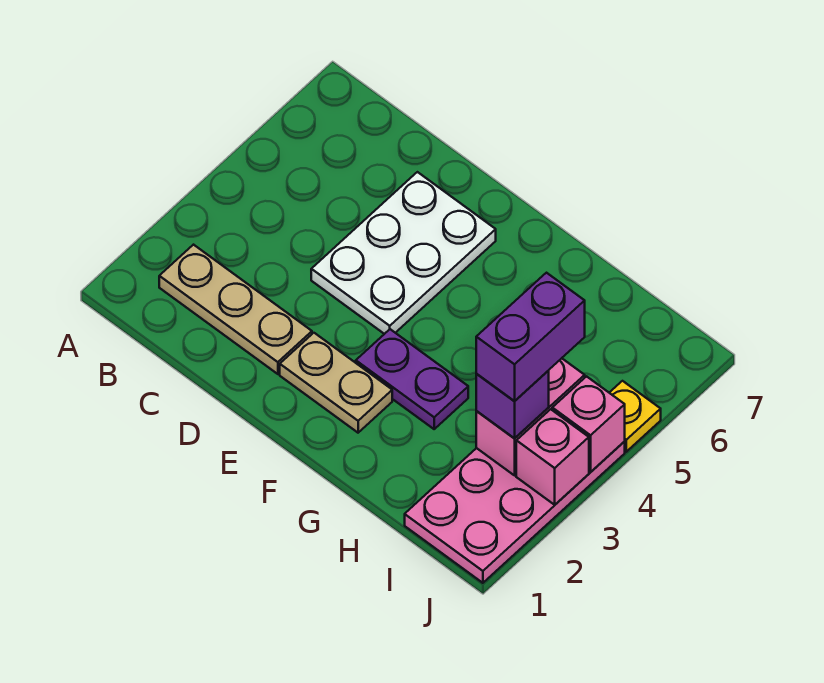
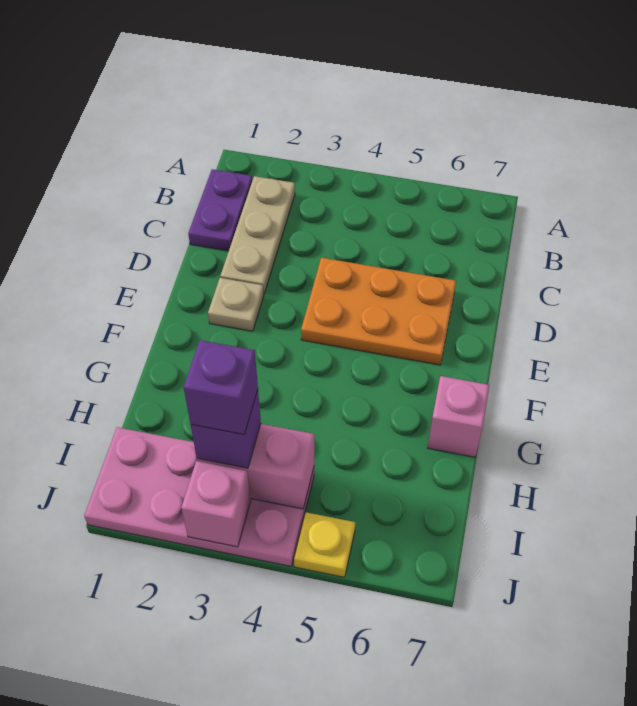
white 2x3 plate [311,172,496,334] -> orange 2x3 plate [301,258,456,365]
tan 1x2 plate [280,333,392,433] -> tan 1x1 plate [208,278,264,331]
purple 1x2 plate [356,329,468,429] -> purple 1x2 plate moved to [188,169,252,251]
purple 1x2 brick [476,273,585,401] -> purple 1x1 brick [184,340,258,435]
pink 1x1 brick [552,376,625,472] -> pink 1x1 brick moved to [428,376,489,457]

